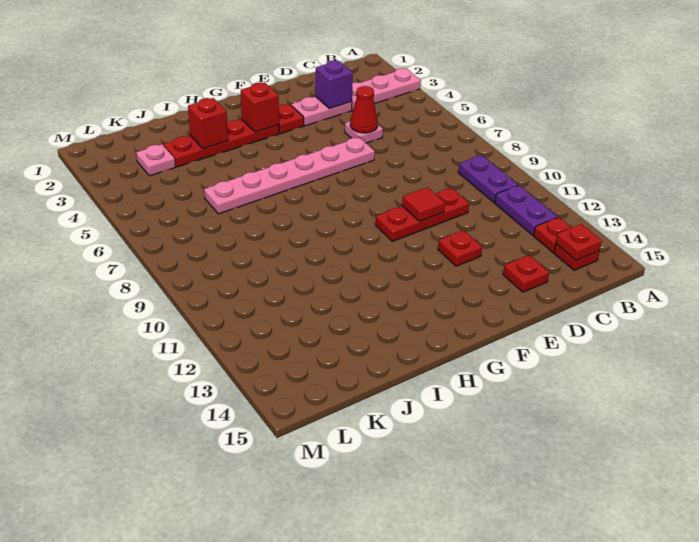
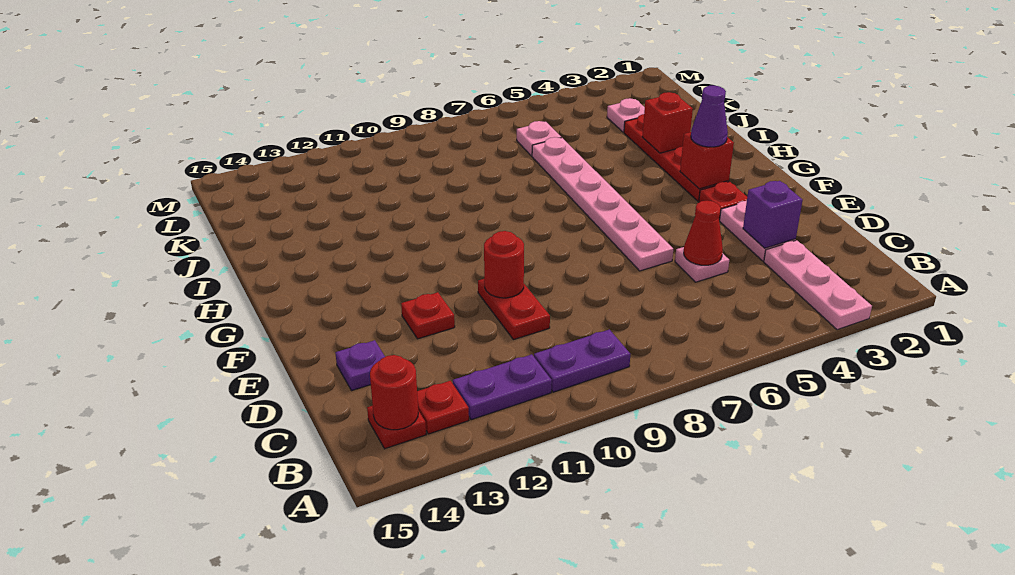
red 1x1 plate [556,224,602,260] -> red 1x1 round brick [370,355,418,430]
red 1x3 plate [376,188,469,241] -> red 1x2 plate [478,279,550,340]
red 1x1 plate [503,255,549,292] -> purple 1x1 plate [336,340,385,391]
red 1x1 tile [402,187,445,221] -> red 1x1 round brick [484,231,524,298]
none -> purple 1x1 cone [691,85,728,147]
none -> pink 1x1 plate [517,121,561,156]

